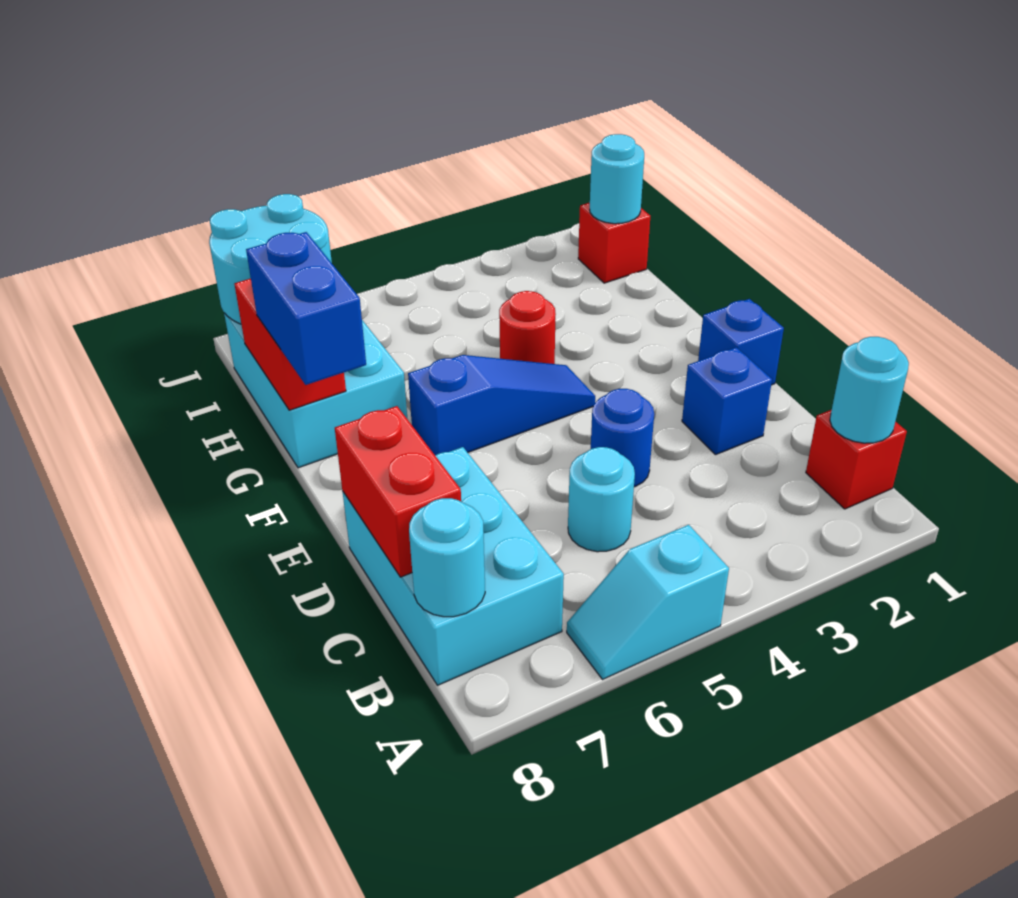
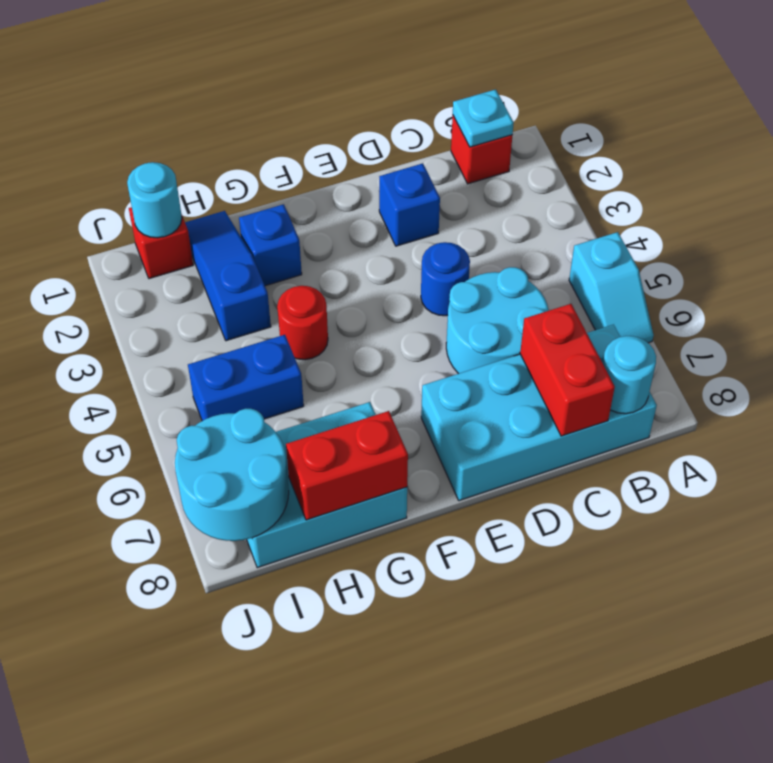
cyan 1x1 round brick [830,337,909,443] -> cyan 1x1 plate [453,89,514,147]
cyan 2x3 brick [342,447,564,685] -> cyan 2x4 brick [421,325,657,501]
cyan 1x1 round brick [568,447,635,552] -> cyan 2x2 round brick [446,267,549,374]
red 1x2 brick [335,406,461,577] -> red 1x2 brick turned to [520,304,615,436]
blue 1x1 brick [698,299,784,385] -> blue 1x1 brick moved to [239,204,302,286]
blue 1x3 slope [408,355,595,455] -> blue 1x3 slope moved to [185,211,271,341]
blue 1x2 brick [246,232,366,385] -> blue 1x2 brick moved to [188,335,304,421]

